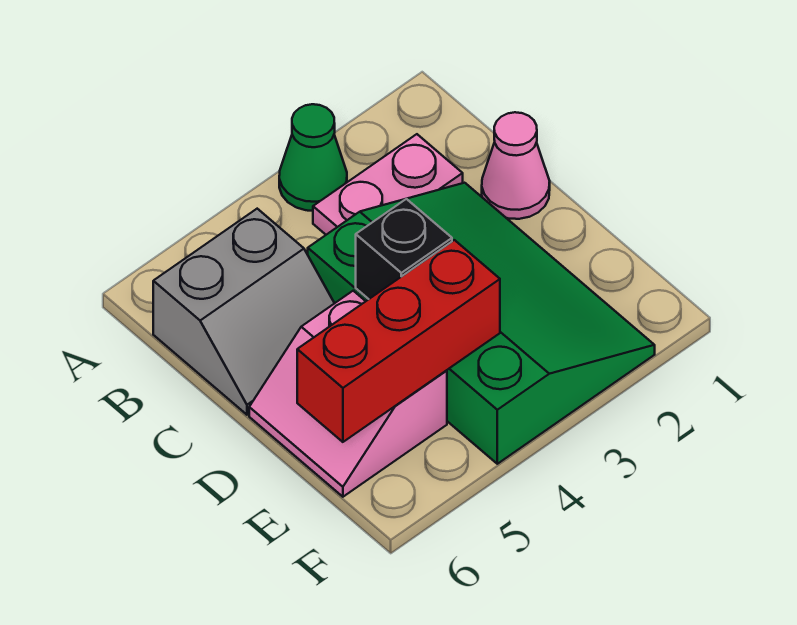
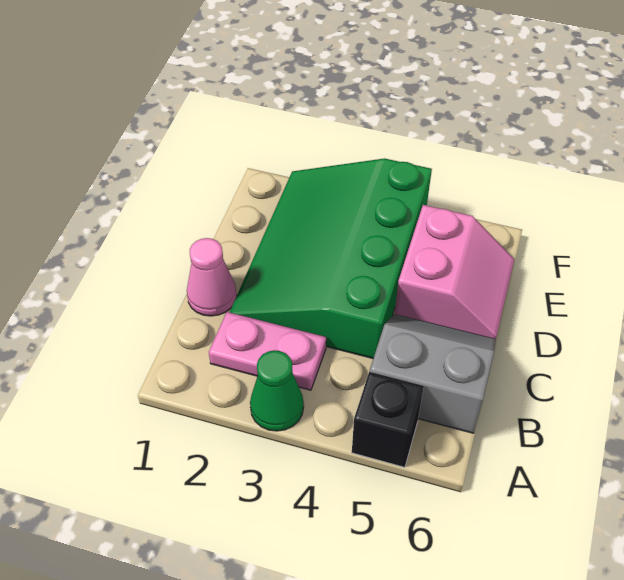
black 1x1 brick [356,199,452,299] -> black 1x1 brick moved to [352,372,424,467]
red 1x3 brick [297,240,500,442] -> none

